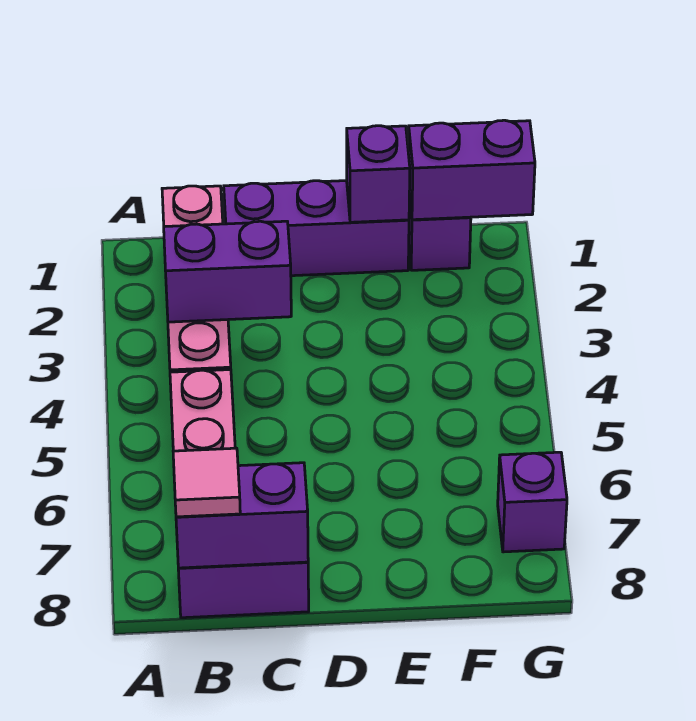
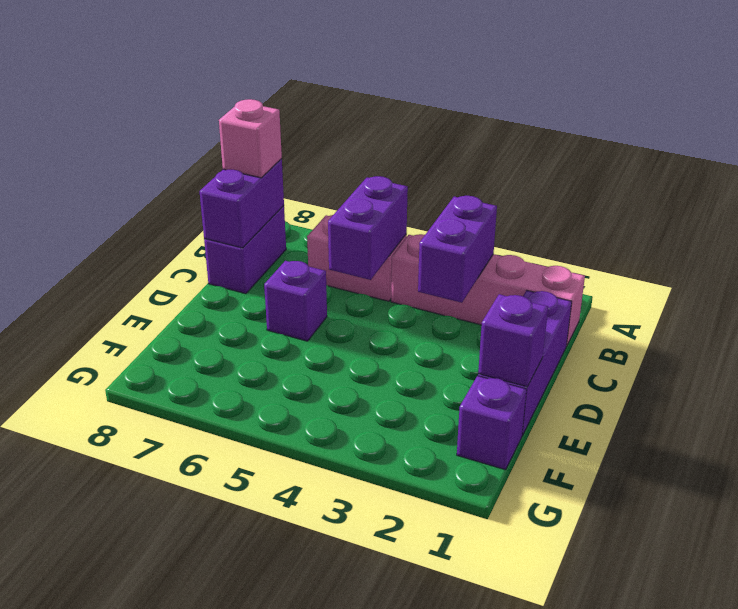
pink 1x1 tile [173,448,240,517] -> pink 1x1 brick [219,99,282,178]
purple 1x2 brick [408,120,535,220] -> purple 1x2 brick moved to [328,176,408,280]
purple 1x1 brick [498,452,567,552] -> purple 1x1 brick moved to [264,261,327,341]

